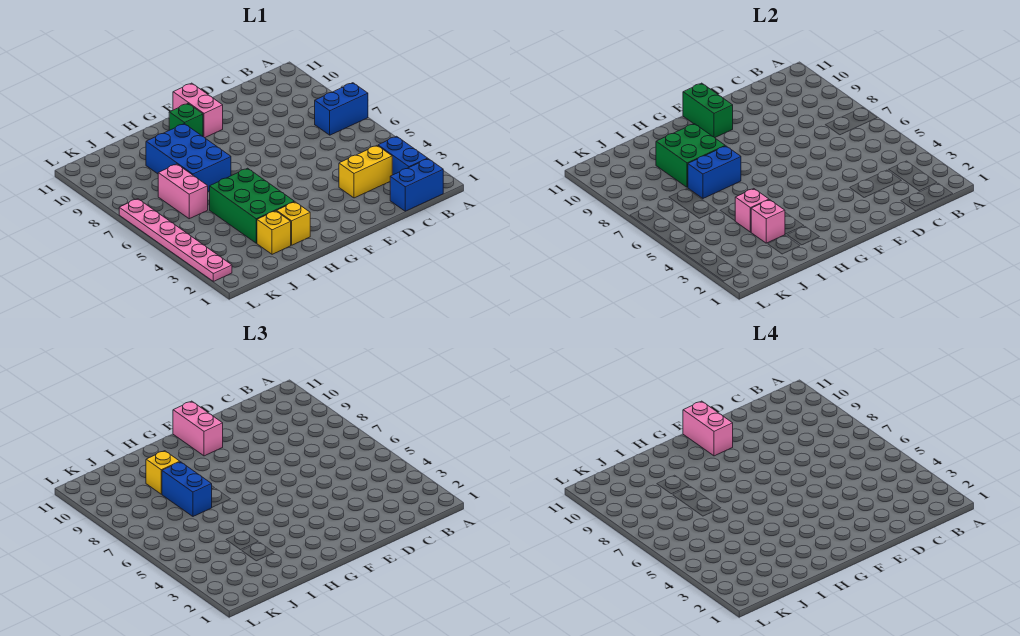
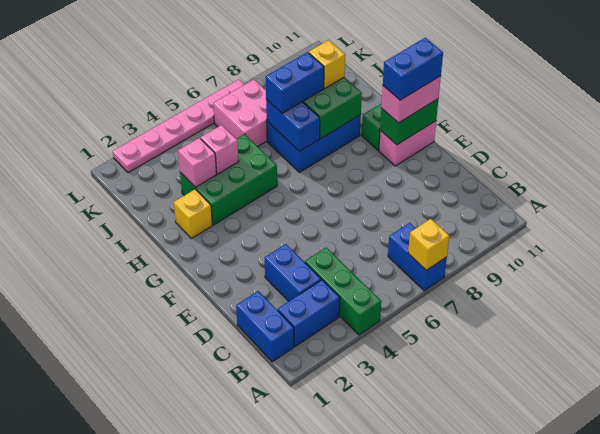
none -> green 1x3 brick [305,248,381,335]
yellow 1x2 brick [339,146,392,198] -> blue 1x2 brick [265,244,321,301]
pink 1x2 brick [683,401,733,456] -> blue 1x2 brick [383,38,443,100]
yellow 1x1 brick [257,211,291,254] -> yellow 1x1 brick moved to [408,219,449,270]
pink 1x2 brick [158,164,208,219] -> pink 2x2 brick [213,80,267,147]

